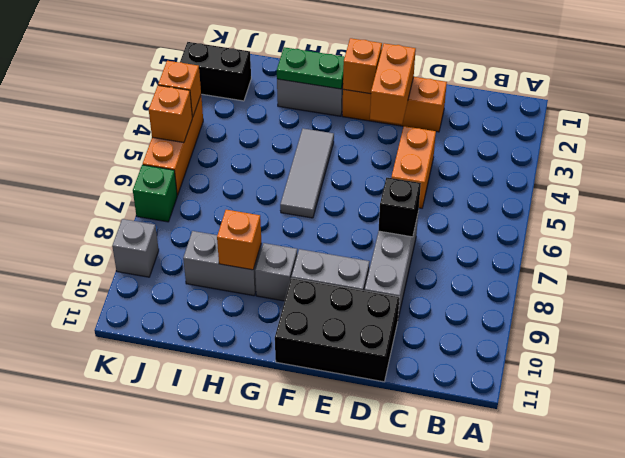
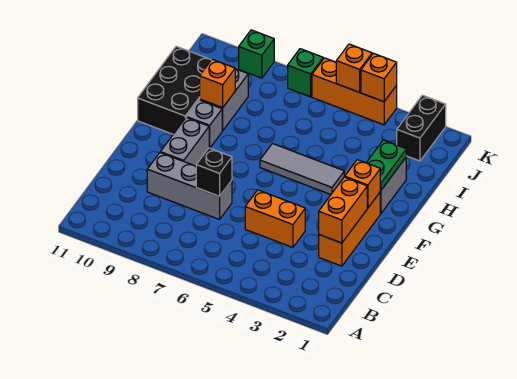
black 2x3 brick [275,278,399,382] -> black 2x3 brick moved to [138,46,211,134]
orange 1x2 brick [370,43,416,124] -> orange 1x2 brick turned to [319,177,367,243]
grey 1x1 brick [112,219,159,277] -> green 1x1 brick [239,30,274,78]

